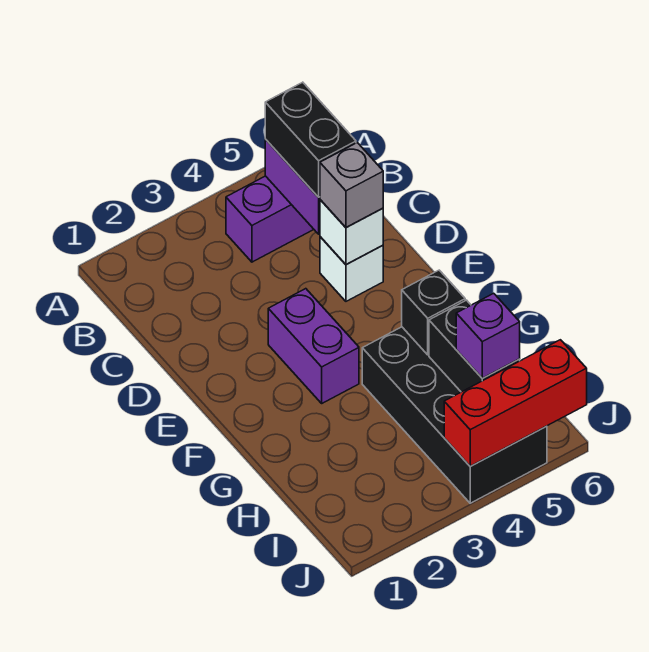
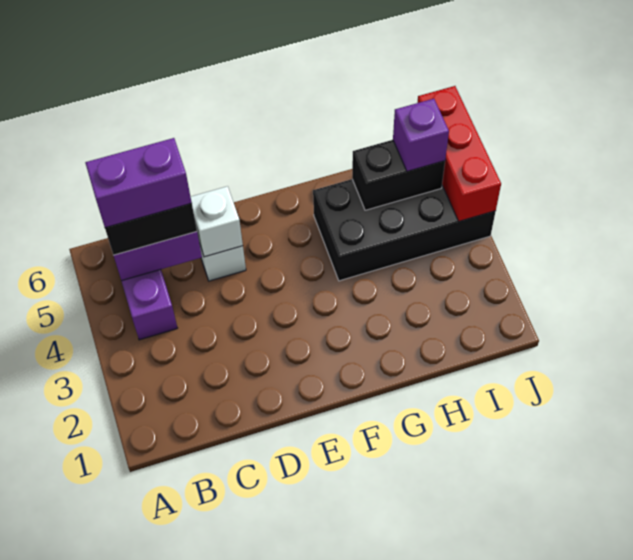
grey 1x1 brick [320,143,383,228] -> none
purple 1x2 brick [268,289,359,403] -> purple 1x2 brick moved to [85,138,192,228]
black 1x1 brick [402,270,465,355] -> none

